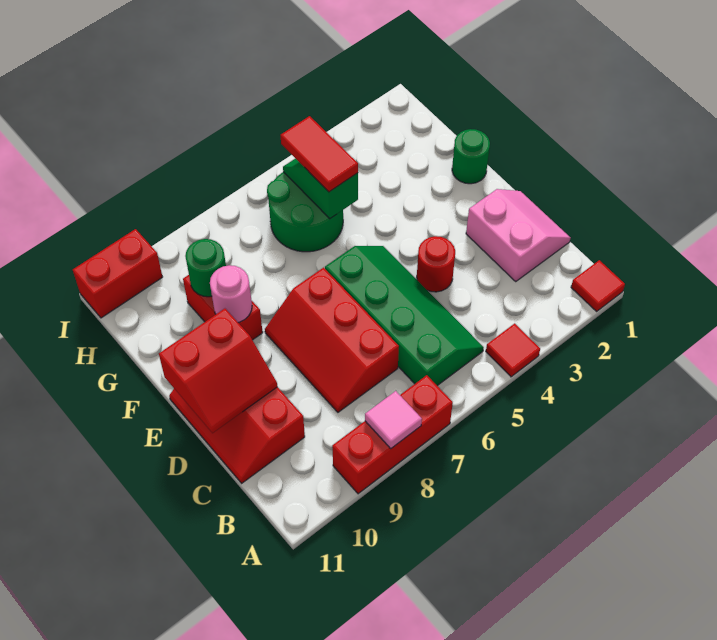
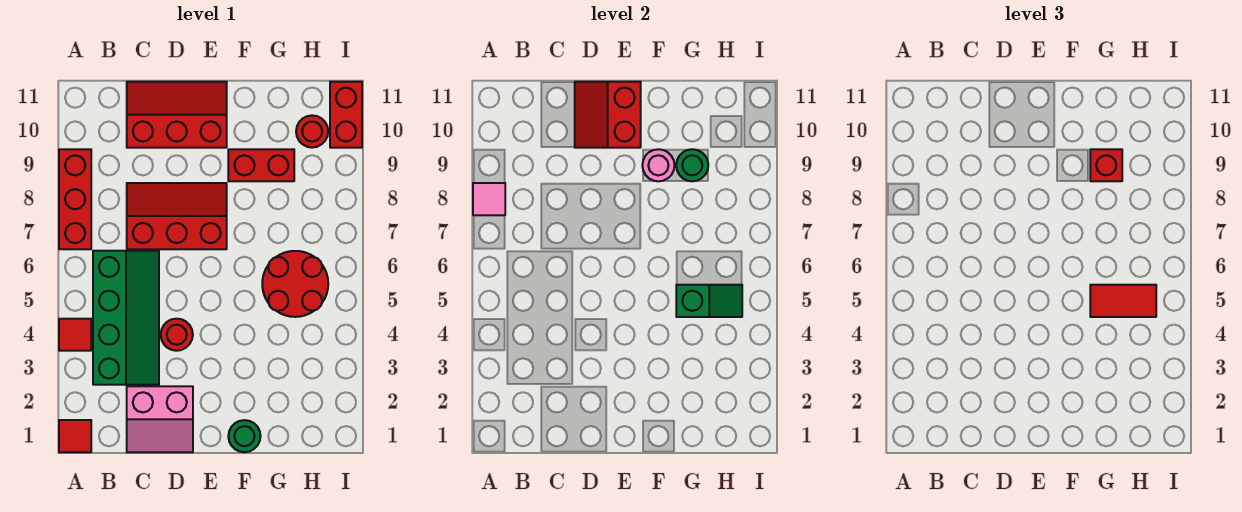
green 2x4 slope [325,246,484,386] -> green 2x4 slope turned to [93,251,159,385]
green 2x2 round brick [267,172,343,252] -> red 2x2 round brick [262,251,328,317]
none -> red 1x1 brick [1090,149,1122,181]
none -> red 1x1 round brick [296,115,328,148]

